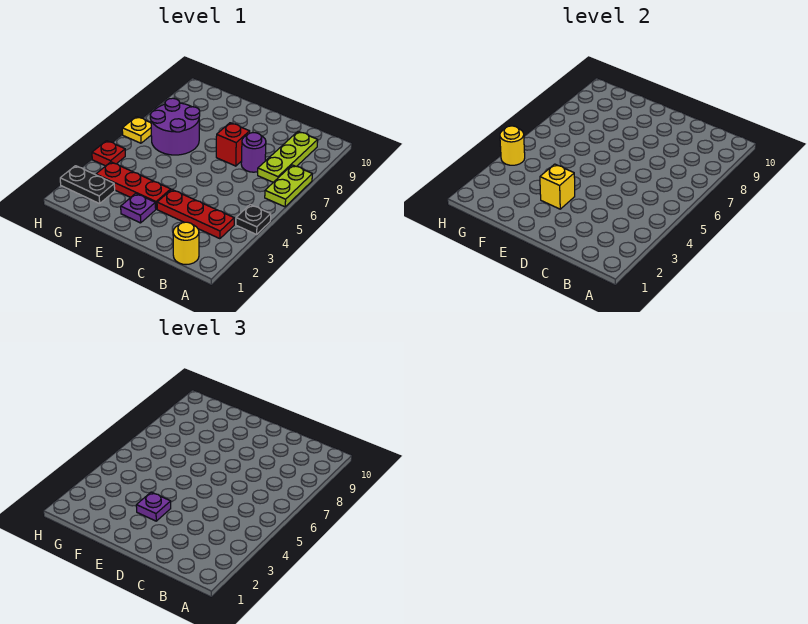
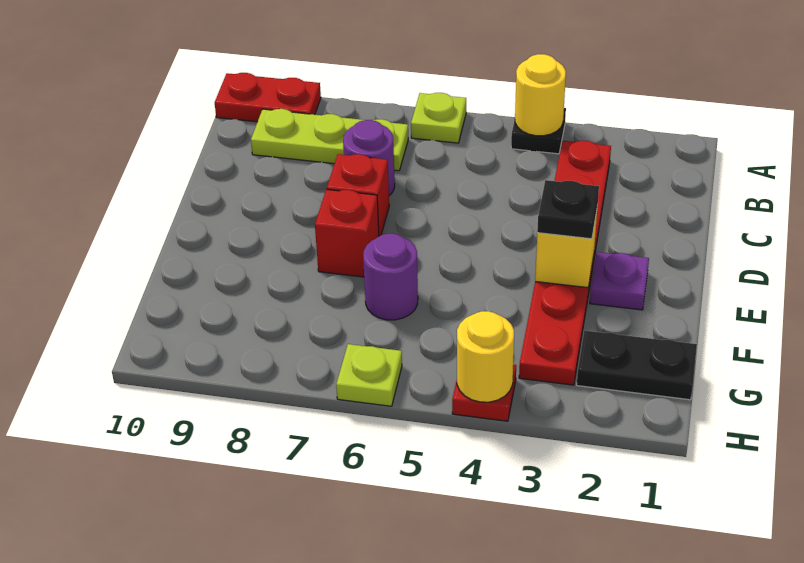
lime 1x2 plate [265,165,312,207] -> lime 1x1 plate [411,93,466,143]
none -> red 1x2 plate [215,73,321,122]
yellow 1x1 round brick [173,222,199,265] -> yellow 1x1 round brick moved to [515,54,566,136]
purple 1x1 plate [136,492,171,521] -> black 1x1 plate [537,180,599,239]
none -> red 1x1 brick [315,189,379,277]
purple 2x2 round brick [150,98,200,155] -> purple 1x1 round brick [363,233,418,320]
black 1x2 plate [60,166,115,204] -> black 1x2 plate turned to [577,331,697,400]
yellow 1x1 plate [122,117,151,143] -> lime 1x1 plate [336,344,402,406]

